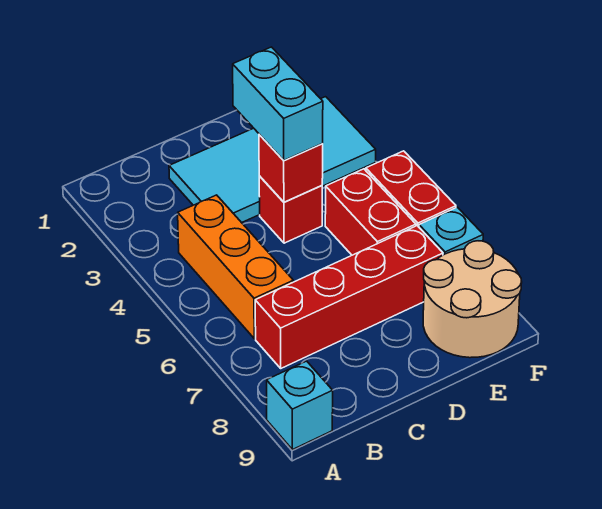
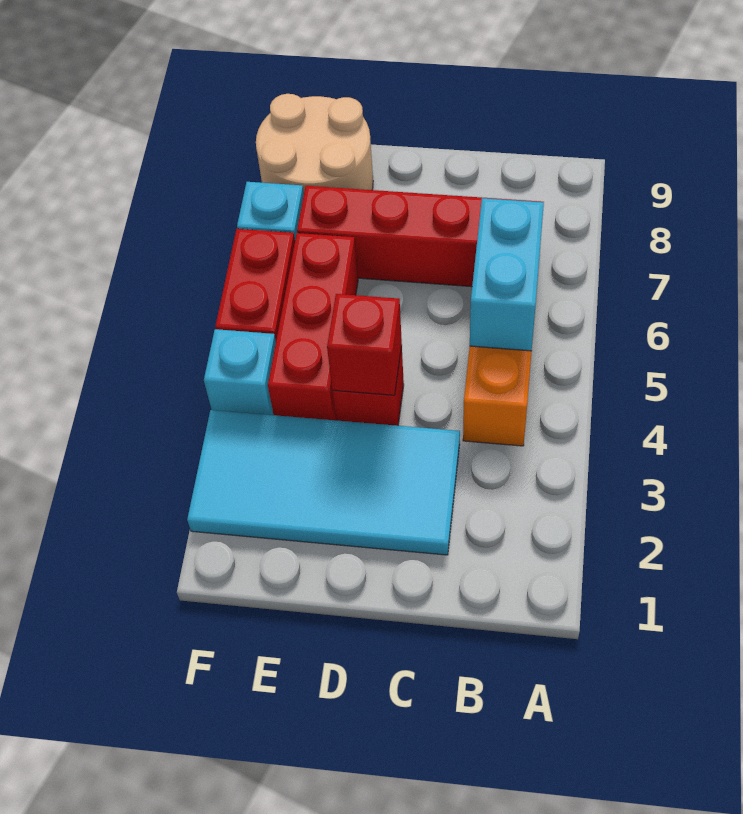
cyan 1x1 brick [267,361,333,450] -> cyan 1x1 brick moved to [204,329,276,415]
cyan 1x2 brick [233,47,323,161] -> cyan 1x2 brick moved to [470,198,544,351]
red 1x2 brick [325,169,416,255] -> red 1x3 brick [268,233,358,420]

